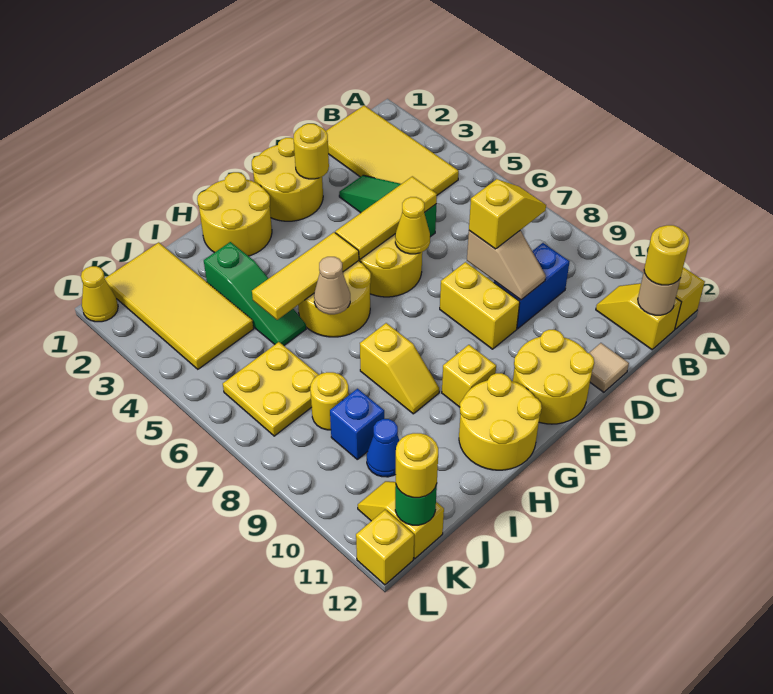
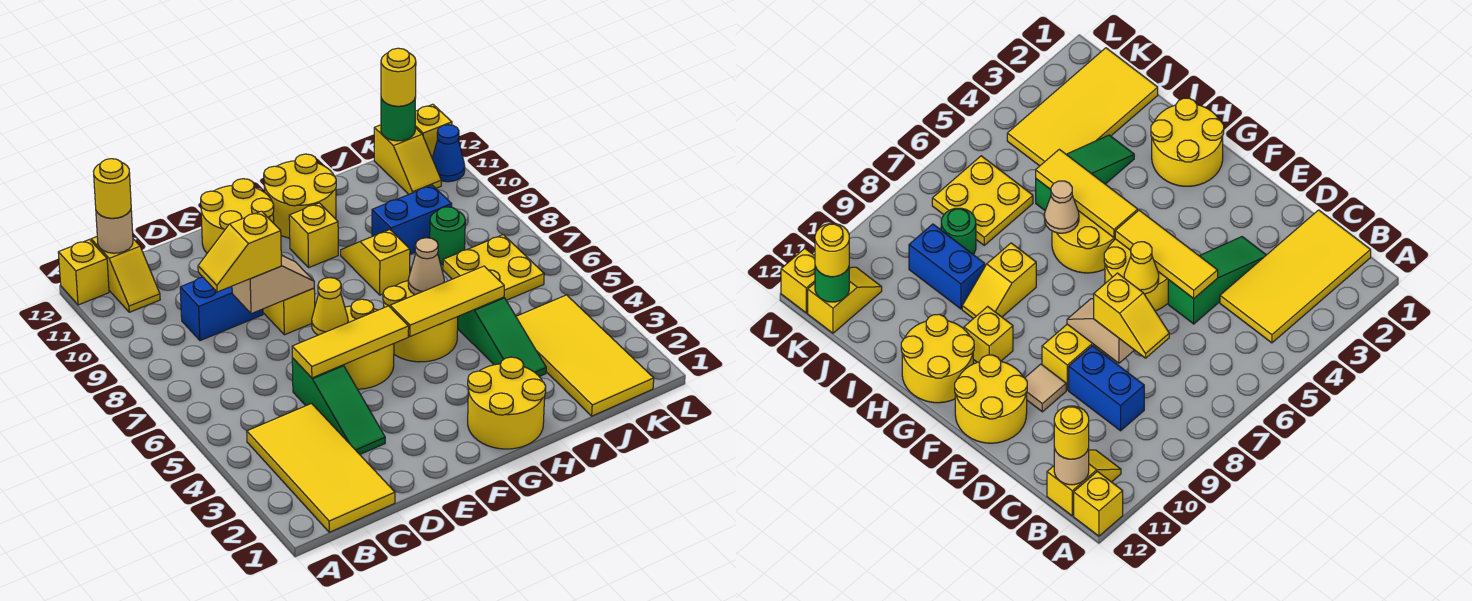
tan 1x2 slope [467,231,546,300] -> tan 1x2 slope turned to [232,255,314,314]
tan 1x1 tile [589,343,629,392] -> tan 1x1 tile moved to [1025,364,1066,412]
yellow 2x2 round brick [252,138,323,221] -> none
yellow 1x1 round brick [293,124,329,179] -> none
green 1x3 slope [204,242,306,346] -> green 1x3 slope turned to [458,297,546,377]
yellow 1x1 round brick [310,372,349,430] -> green 1x1 round brick [430,207,465,265]
blue 1x1 brick [330,389,384,459] -> blue 1x2 brick [372,185,452,254]
blue 1x1 cone [367,419,399,477] -> blue 1x1 cone moved to [432,125,465,182]
yellow 1x1 cone [81,266,118,322] -> none

